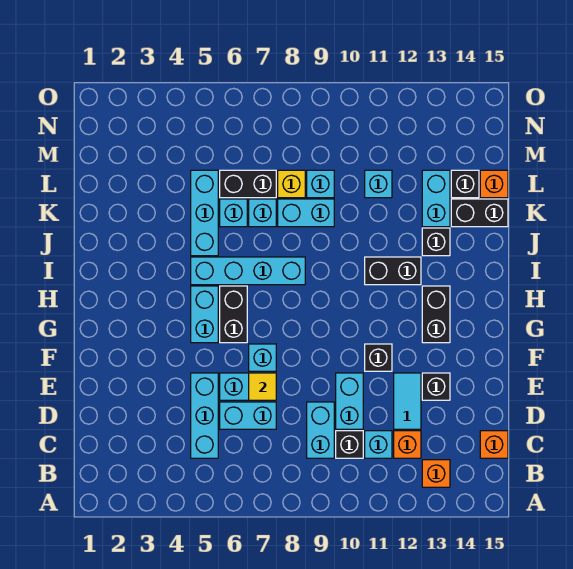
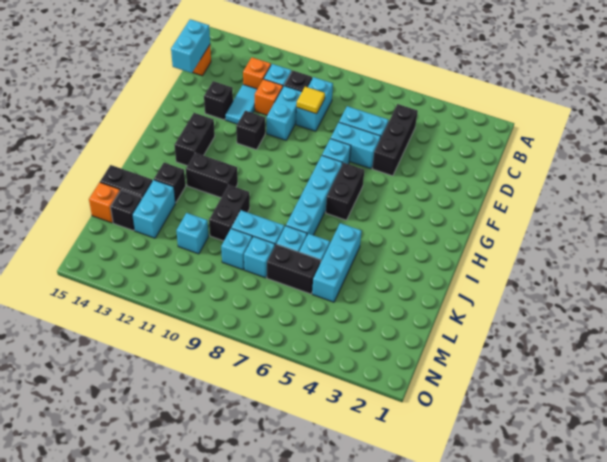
orange 1x1 brick [422,460,450,487] -> orange 1x1 brick moved to [255,79,283,115]
cyan 1x3 brick [191,373,218,458] -> black 1x3 brick [372,104,418,176]
yellow 1x1 tile [249,373,276,400] -> yellow 1x1 tile moved to [297,87,325,114]
cyan 1x2 brick [191,286,218,343] -> cyan 1x2 brick moved to [171,19,210,73]
cyan 1x4 brick [191,257,305,285] -> cyan 1x4 brick turned to [286,156,342,235]
none -> black 1x2 brick [209,185,250,241]
yellow 1x1 brick [278,170,305,198] -> cyan 1x1 brick [244,236,275,278]

